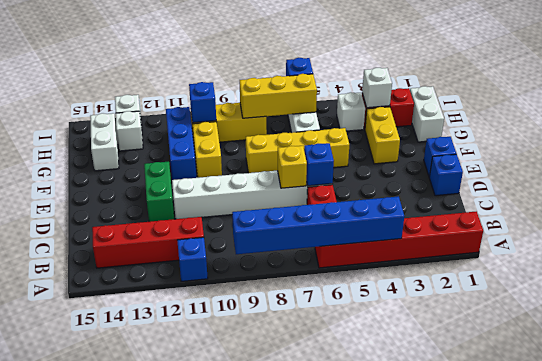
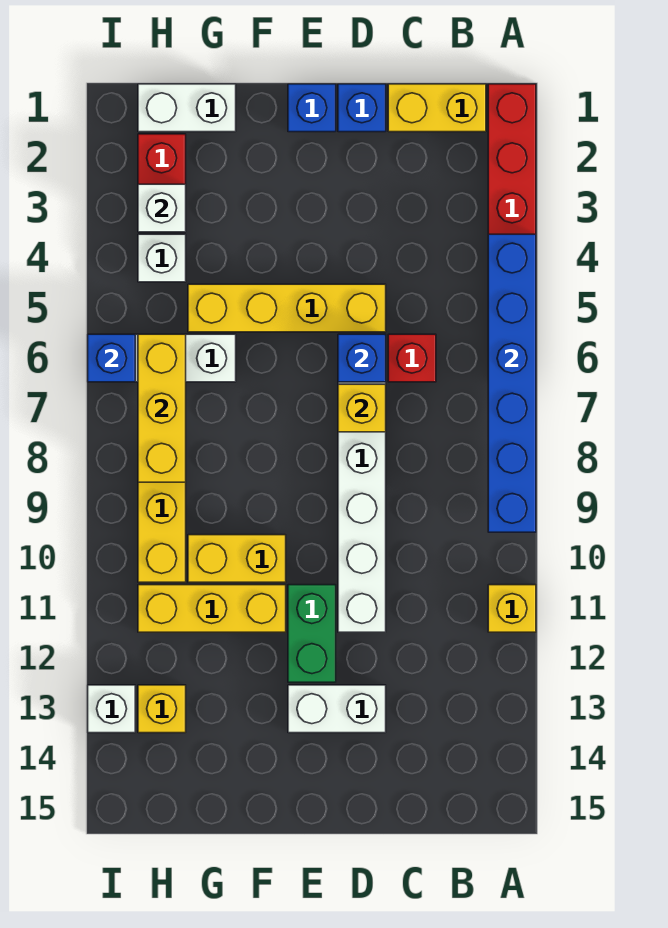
blue 1x1 brick [177,237,208,281] -> yellow 1x1 brick [488,585,536,632]
red 1x4 brick [92,217,204,268] -> none
green 1x2 brick [144,162,174,222] -> green 1x2 brick turned to [288,585,336,682]
yellow 1x2 brick [365,107,400,164] -> yellow 1x2 brick moved to [388,84,486,132]
yellow 1x4 brick [246,128,349,173] -> yellow 1x4 brick turned to [188,284,386,332]
blue 1x3 brick [166,107,196,180] -> yellow 1x3 brick [138,585,286,632]
white 1x2 brick [90,113,119,171] -> white 1x2 brick moved to [288,685,386,733]
blue 1x1 brick [189,82,216,123] -> none
white 1x1 brick [116,111,143,151] -> yellow 1x1 brick [138,685,186,733]

